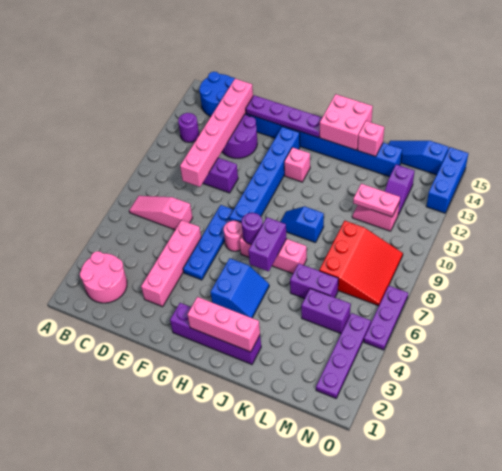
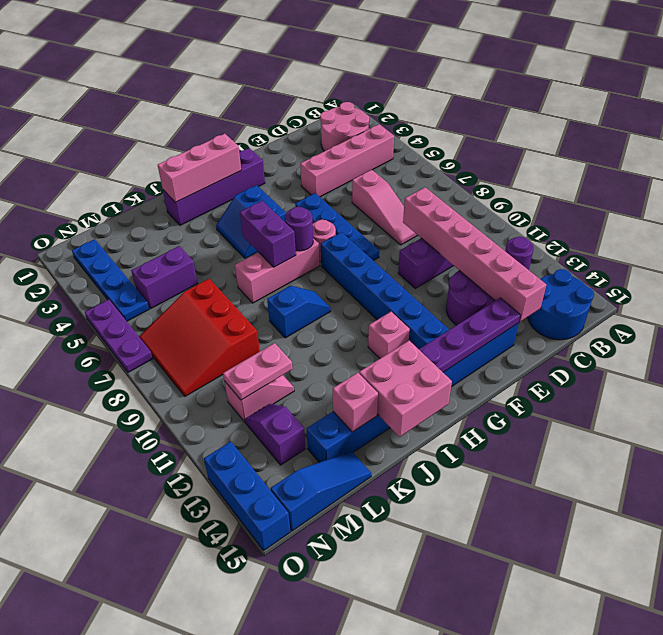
pink 1x3 slope [129,196,193,230] -> pink 1x3 slope turned to [352,170,418,245]
pink 1x4 brick [141,220,201,307] -> pink 1x4 brick turned to [300,124,394,197]
purple 1x2 brick [290,264,338,299] -> none
purple 1x4 plate [316,313,371,398] -> blue 1x4 plate [72,239,149,321]

